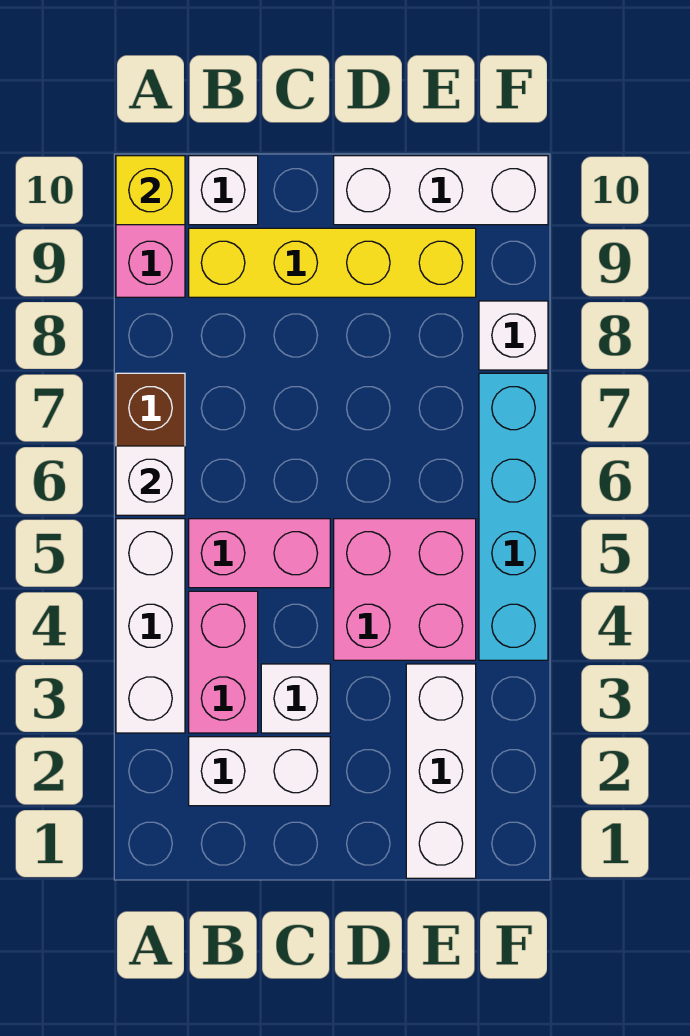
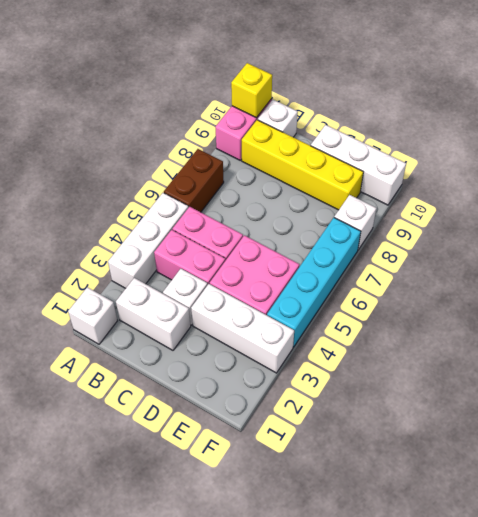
white 1x1 brick [116,446,185,515] -> white 1x1 brick moved to [68,287,118,344]
pink 1x2 brick [189,591,258,733] -> pink 1x2 brick turned to [154,230,225,285]
white 1x3 brick [406,664,476,878] -> white 1x3 brick turned to [191,284,294,373]

